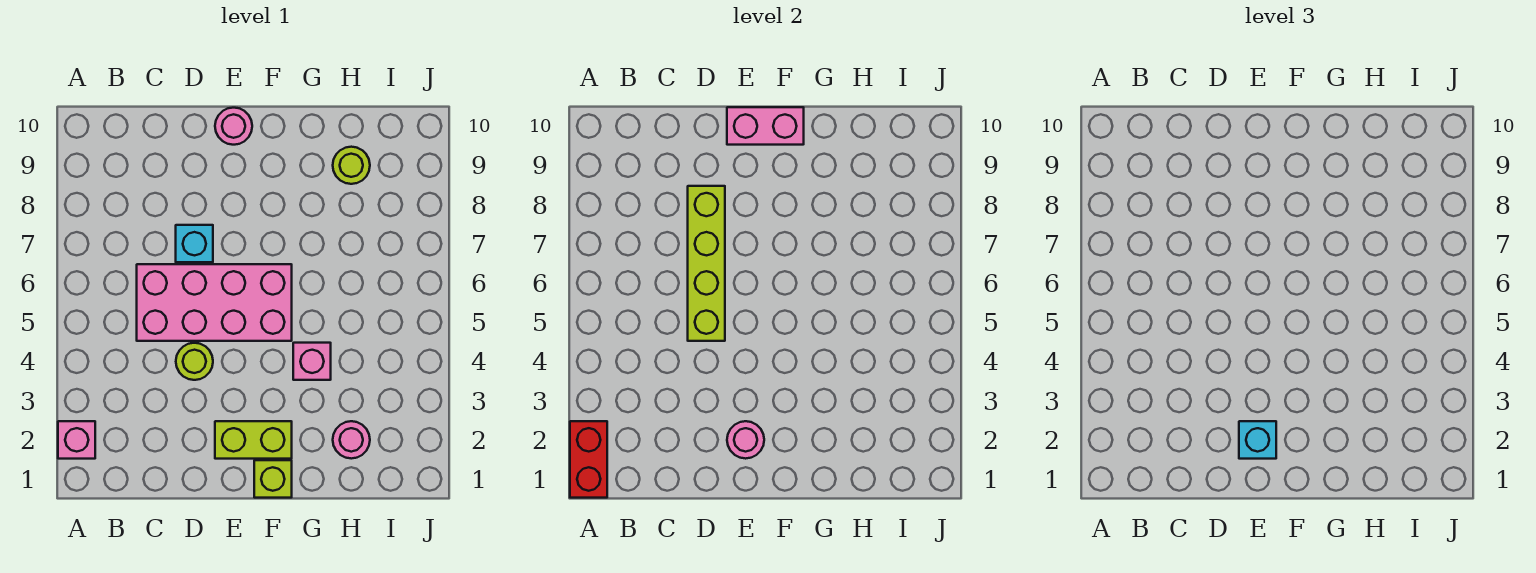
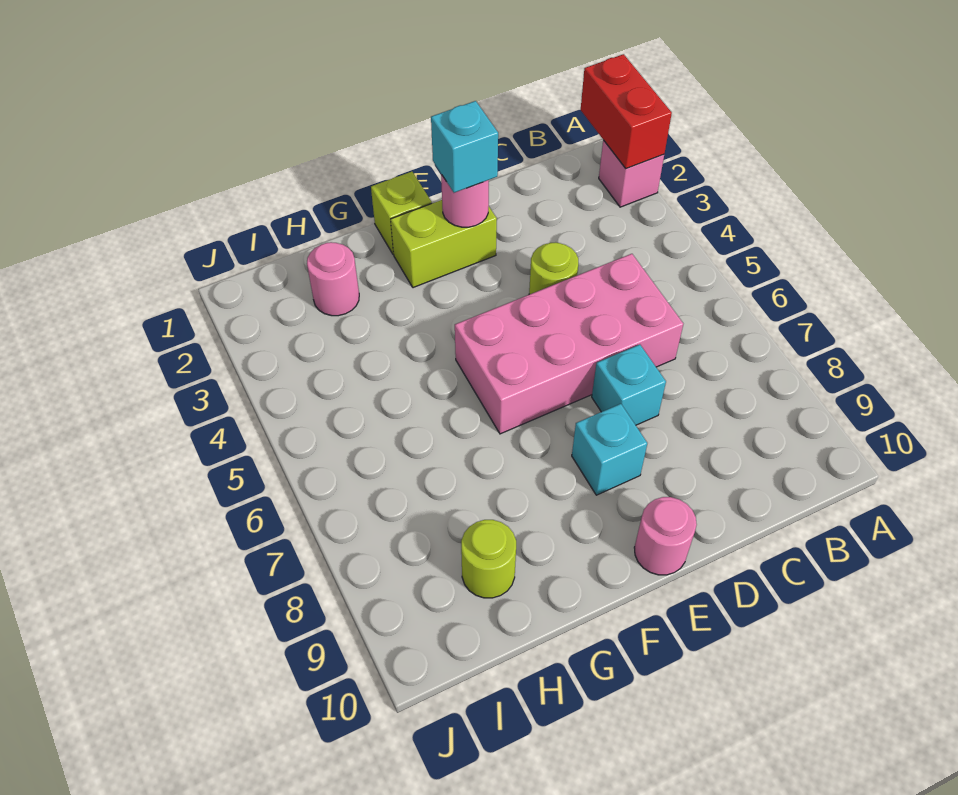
lime 1x4 brick [688,186,725,341] -> none
none -> cyan 1x1 brick [572,404,647,495]
pink 1x2 brick [727,107,804,145] -> none
pink 1x1 brick [293,343,331,380] -> none

